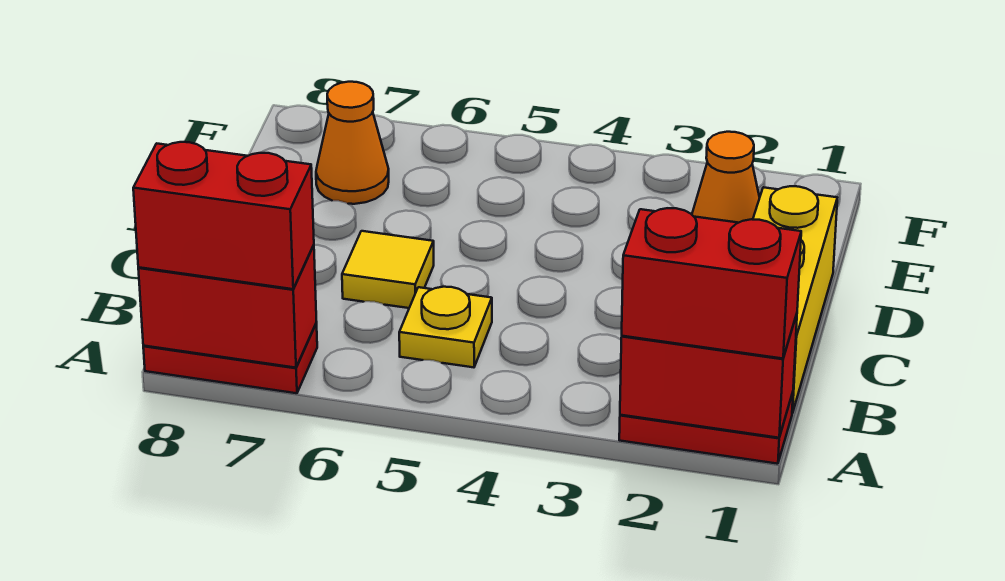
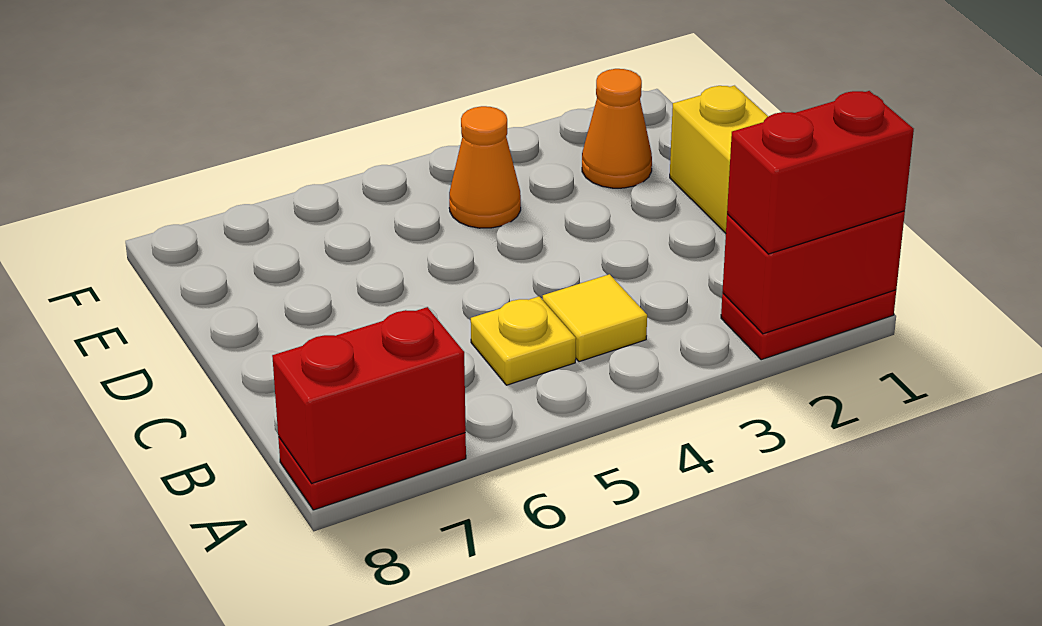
red 1x2 brick [133,142,314,289] -> none
yellow 1x1 tile [342,231,434,308] -> yellow 1x1 tile moved to [543,274,647,362]
orange 1x1 cone [316,82,389,204] -> orange 1x1 cone moved to [449,106,521,228]

